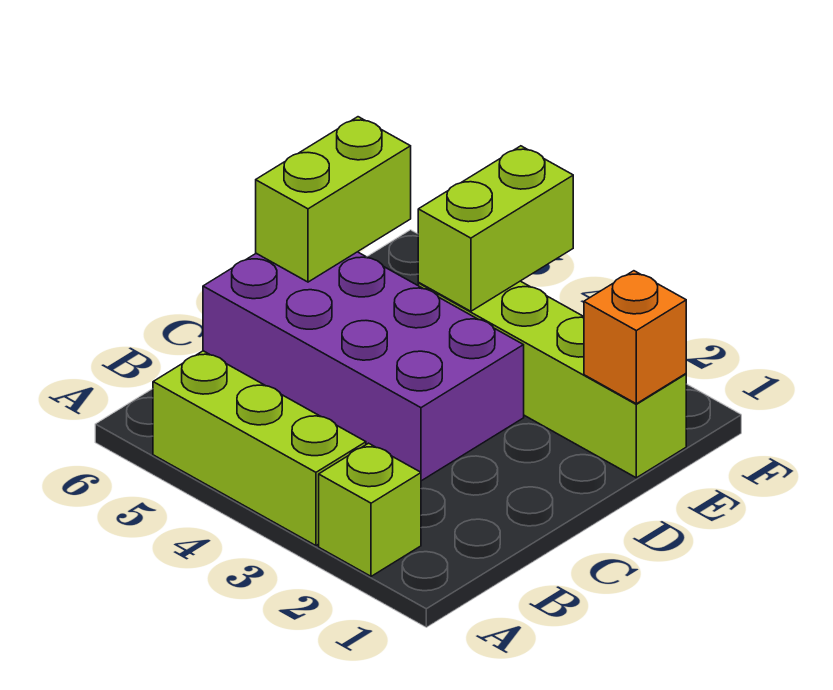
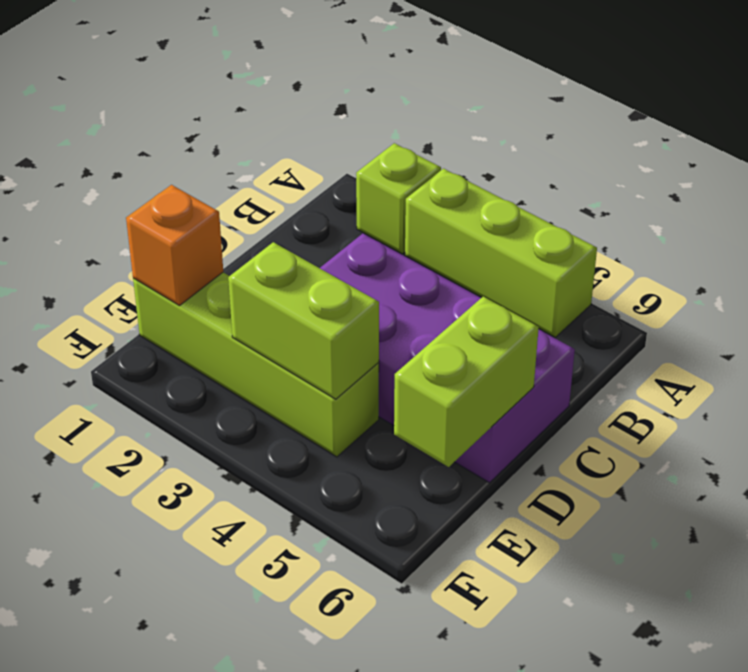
lime 1x2 brick [418,146,573,311] -> lime 1x2 brick turned to [228,242,379,399]

